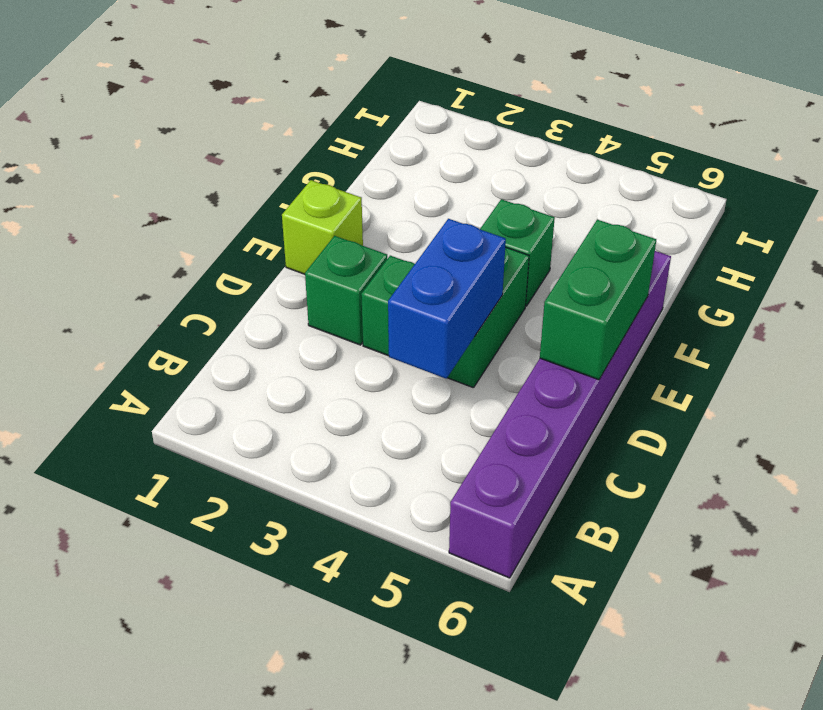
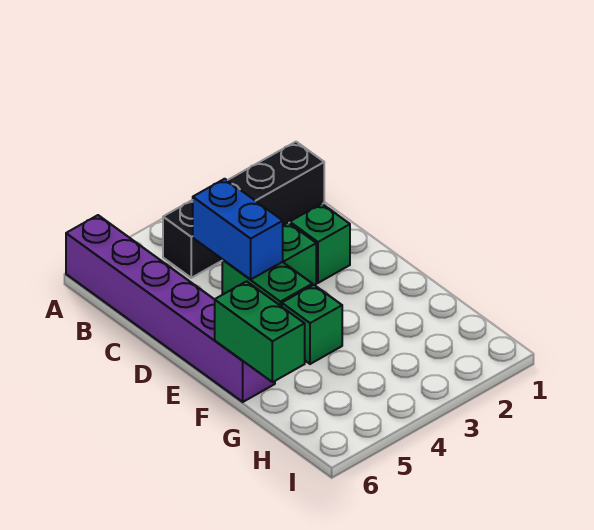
none -> black 1x4 brick [163,142,324,278]
green 1x2 brick [540,220,656,380] -> green 1x2 brick moved to [215,281,305,382]
lime 1x1 brick [282,180,363,274] -> none

